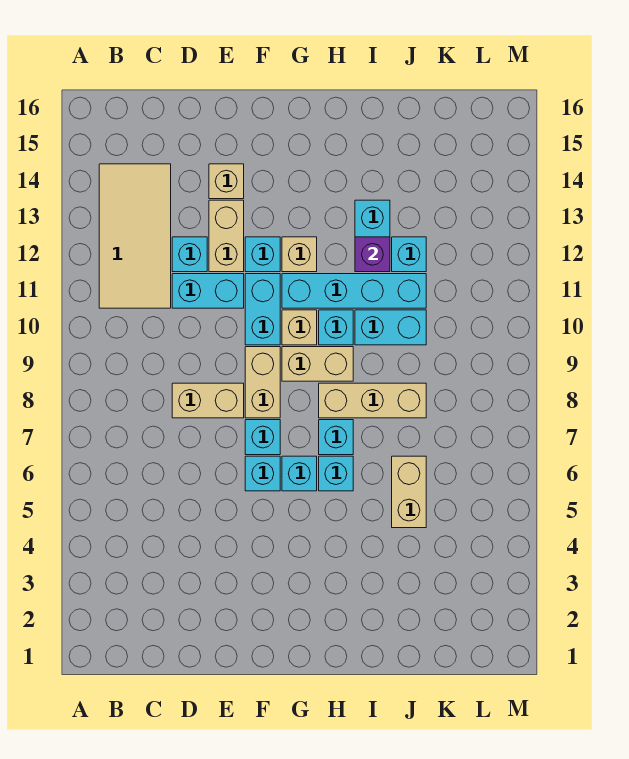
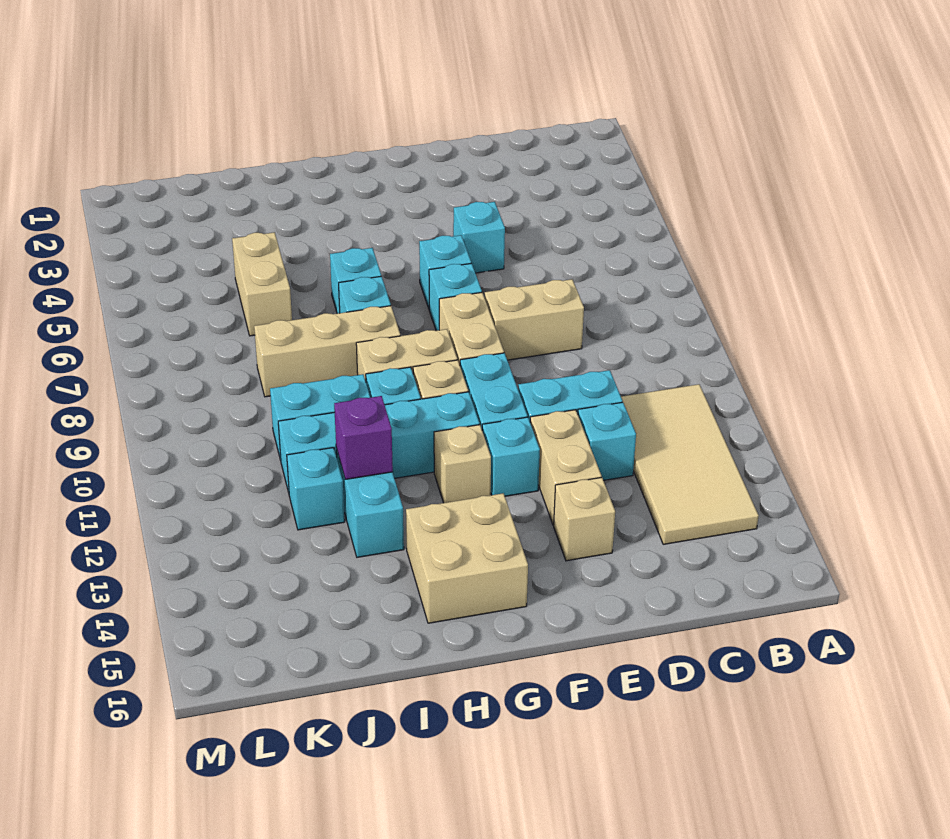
cyan 1x1 brick [282,456,317,491] -> cyan 1x1 brick moved to [453,202,505,273]
none -> tan 2x2 brick [406,493,528,623]

